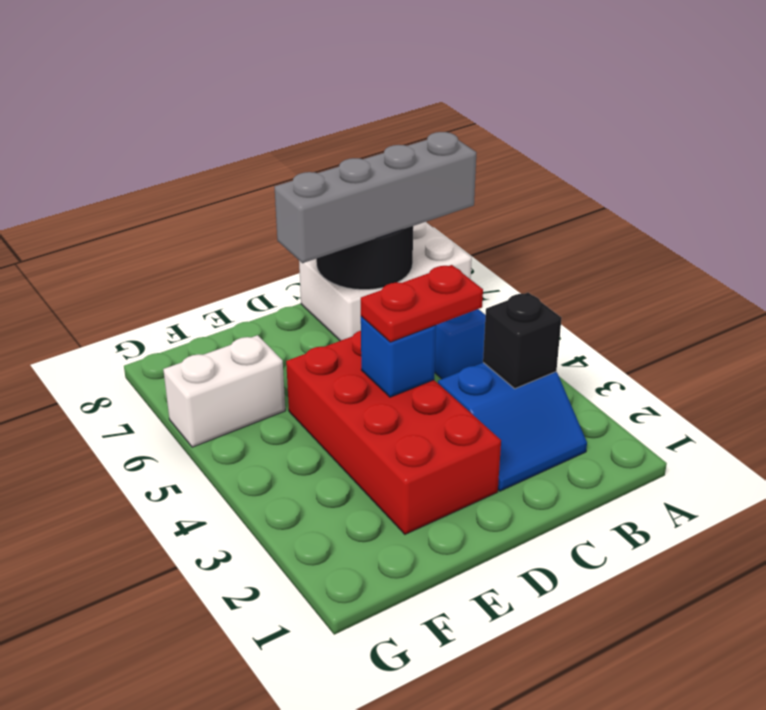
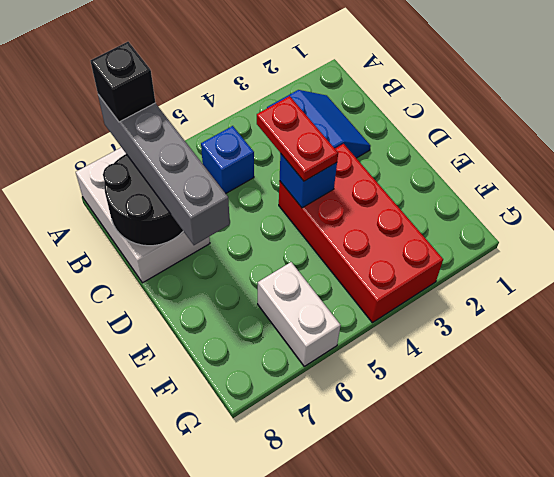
black 1x1 brick [483,293,562,389] -> black 1x1 brick moved to [90,42,155,122]
red 2x4 brick [286,331,501,534] -> red 2x4 brick turned to [279,144,443,323]

